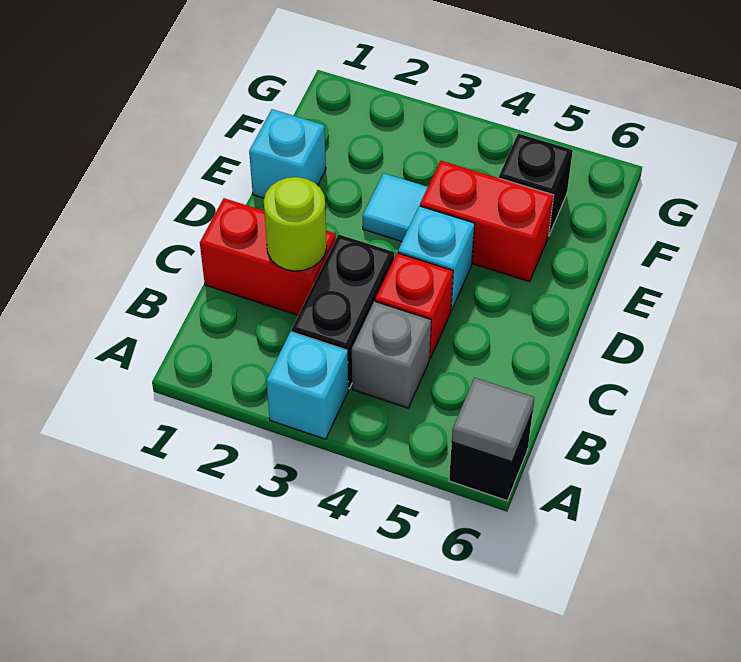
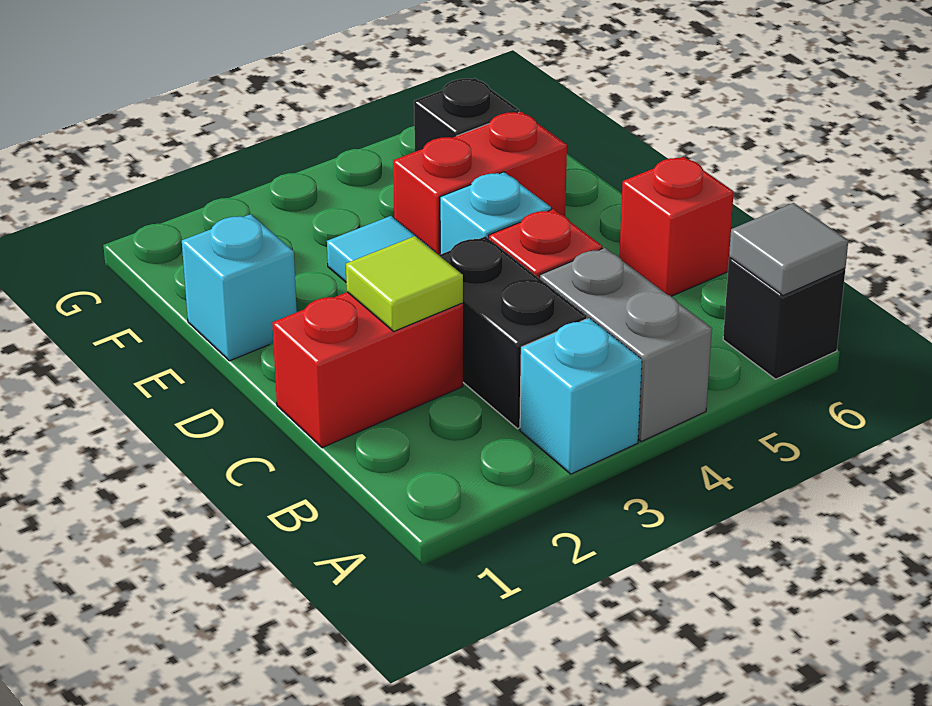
grey 1x1 brick [352,301,431,408] -> grey 1x2 brick [540,248,712,442]
lime 1x1 round brick [264,177,327,271] -> lime 1x1 tile [346,236,463,331]
none -> red 1x1 brick [619,157,734,296]

